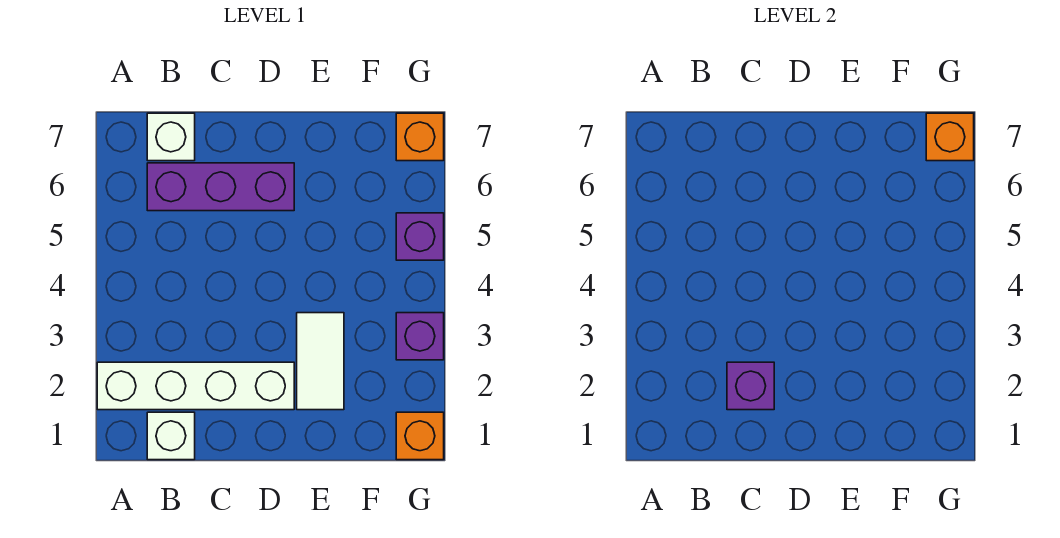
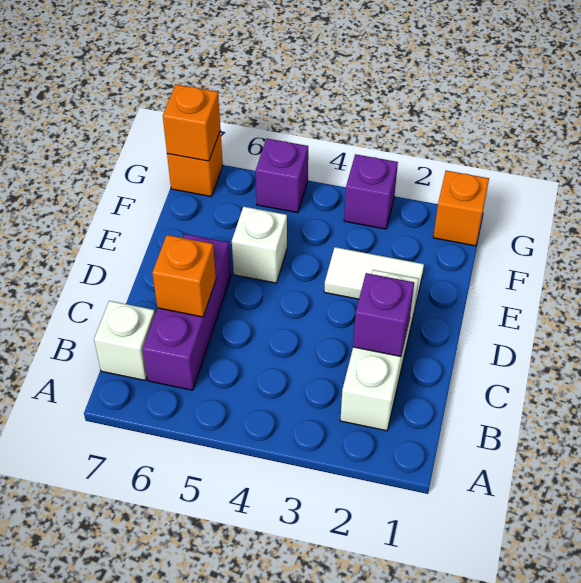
white 1x4 brick [97,362,294,410] -> white 1x3 brick [340,270,419,431]
white 1x1 brick [147,412,195,460] -> white 1x1 brick moved to [232,207,287,283]
none -> orange 1x1 brick [152,235,216,317]

